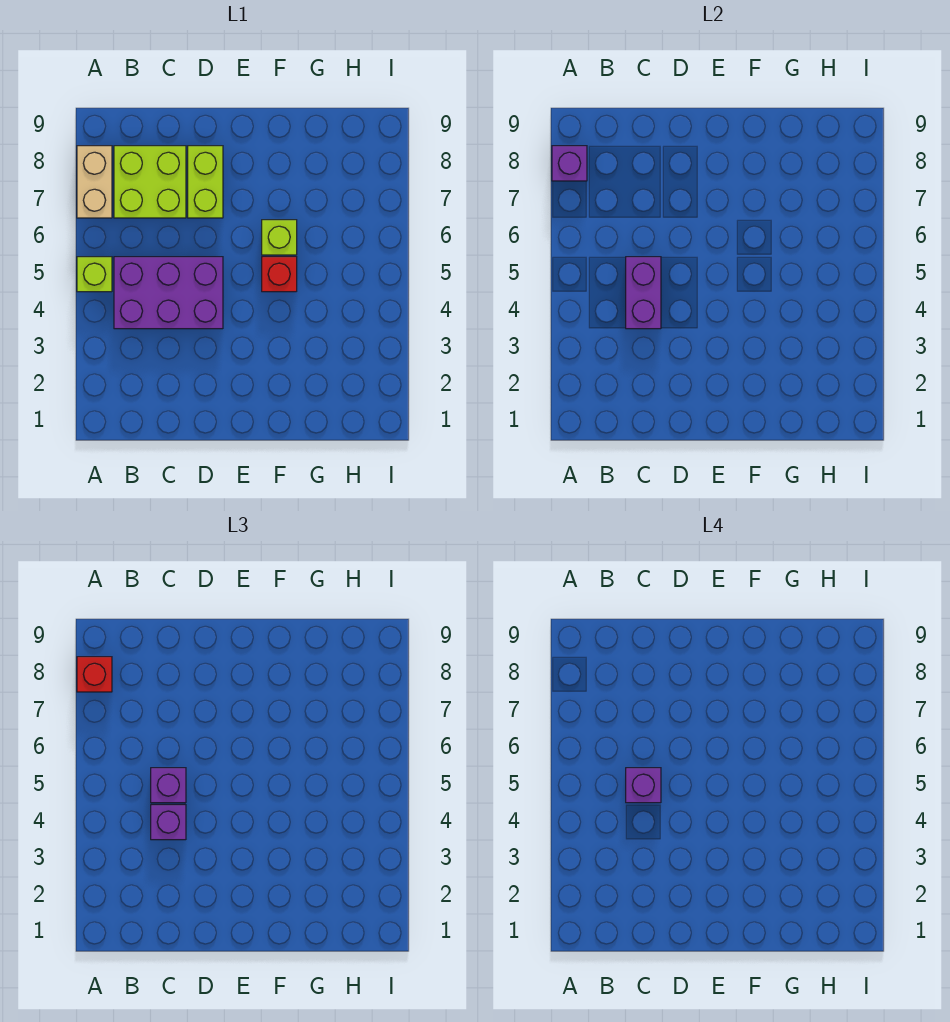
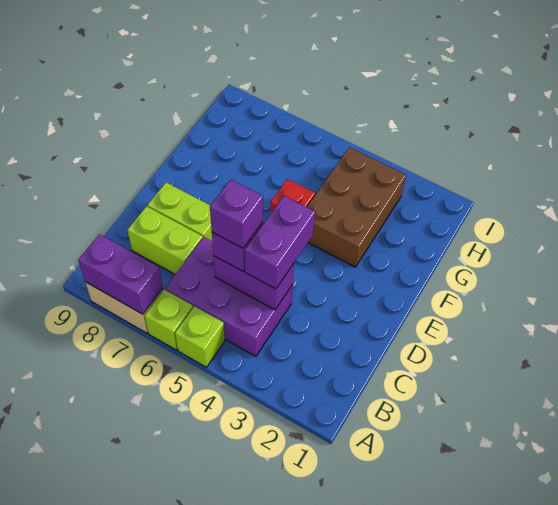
purple 1x1 brick [552,146,587,181] -> purple 1x2 brick [78,234,163,314]
red 1x1 brick [77,657,112,692] -> none
purple 2x3 brick [114,257,223,329] -> purple 2x3 brick turned to [165,237,293,356]
lime 2x2 brick [114,146,186,218] -> lime 1x2 brick [127,206,203,274]
purple 1x1 brick [151,805,186,840] -> purple 1x2 brick [245,196,315,289]
none -> brown 2x3 brick [307,147,406,267]
lime 1x1 brick [262,220,297,255] -> lime 1x1 brick moved to [145,289,193,350]

